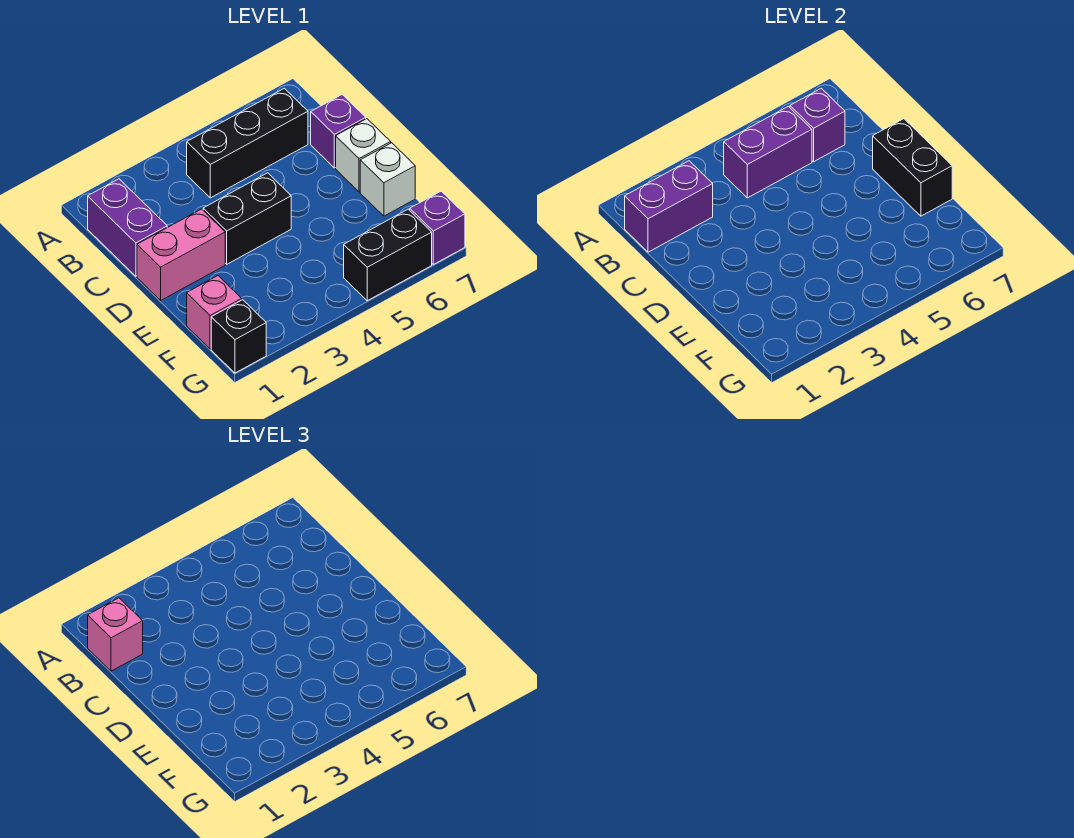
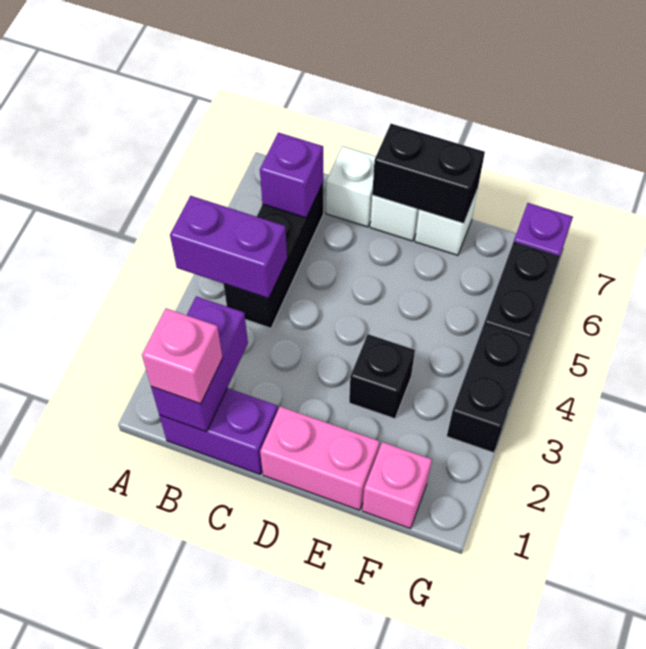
purple 1x2 brick [724,106,812,198] -> purple 1x2 brick turned to [170,196,287,298]
purple 1x1 brick [311,95,366,168] -> white 1x1 brick [326,146,376,227]
pink 1x2 brick [137,209,225,300] -> pink 1x2 brick turned to [260,406,380,510]
black 1x2 brick [203,173,291,264] -> black 1x2 brick moved to [447,324,532,453]
black 1x1 brick [211,300,266,373] -> black 1x1 brick moved to [349,334,415,419]

